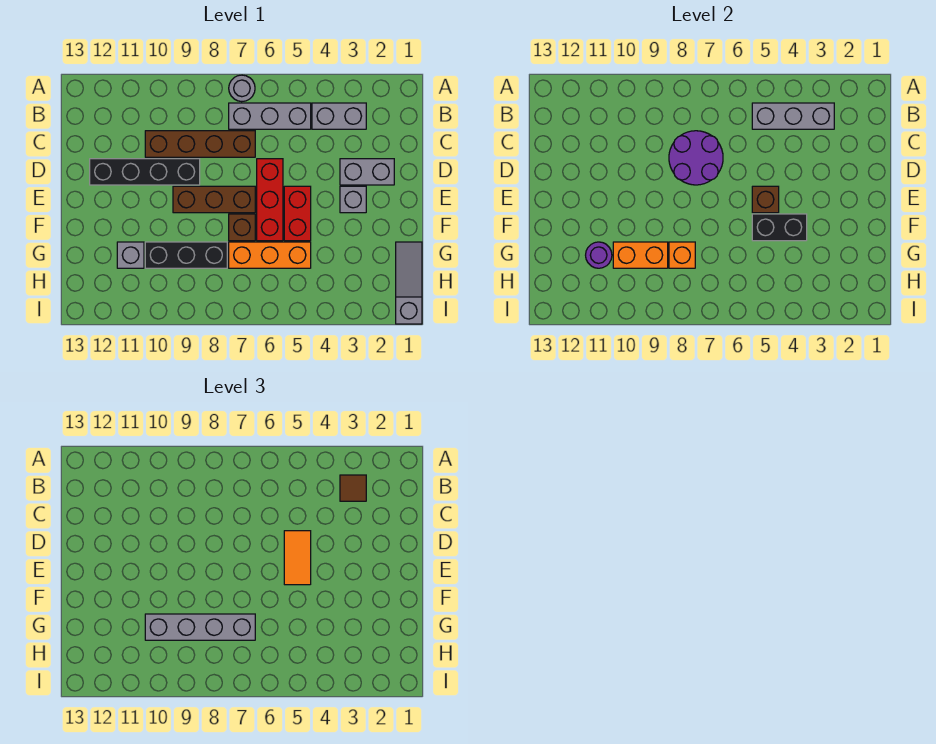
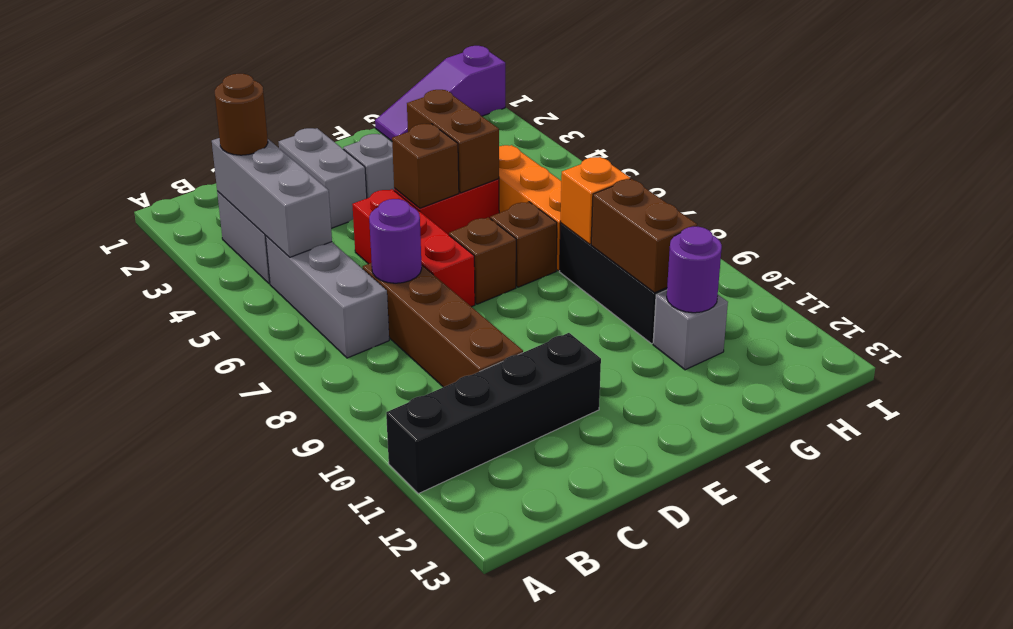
grey 1x1 round brick [229,75,255,102] -> none
brown 1x1 tile [340,475,366,501] -> brown 1x1 round brick [215,74,268,155]
purple 2x2 round brick [669,131,723,185] -> purple 1x1 round brick [369,199,422,283]
orange 1x2 tile [284,531,311,585] -> none
red 1x3 brick [257,159,283,241] -> red 1x3 brick turned to [352,189,475,307]
black 1x4 brick [90,159,200,185] -> black 1x4 brick turned to [386,333,601,494]
brown 1x3 brick [173,186,255,213] -> brown 1x1 brick [449,217,516,304]
black 1x2 brick [752,214,807,241] -> brown 1x2 brick [407,90,499,193]
grey 1x3 slope [396,242,422,324] -> purple 1x3 slope [375,46,505,141]
grey 1x4 brick [145,614,255,640] -> none
orange 1x2 brick [613,242,668,268] -> brown 1x2 brick [591,179,697,293]

